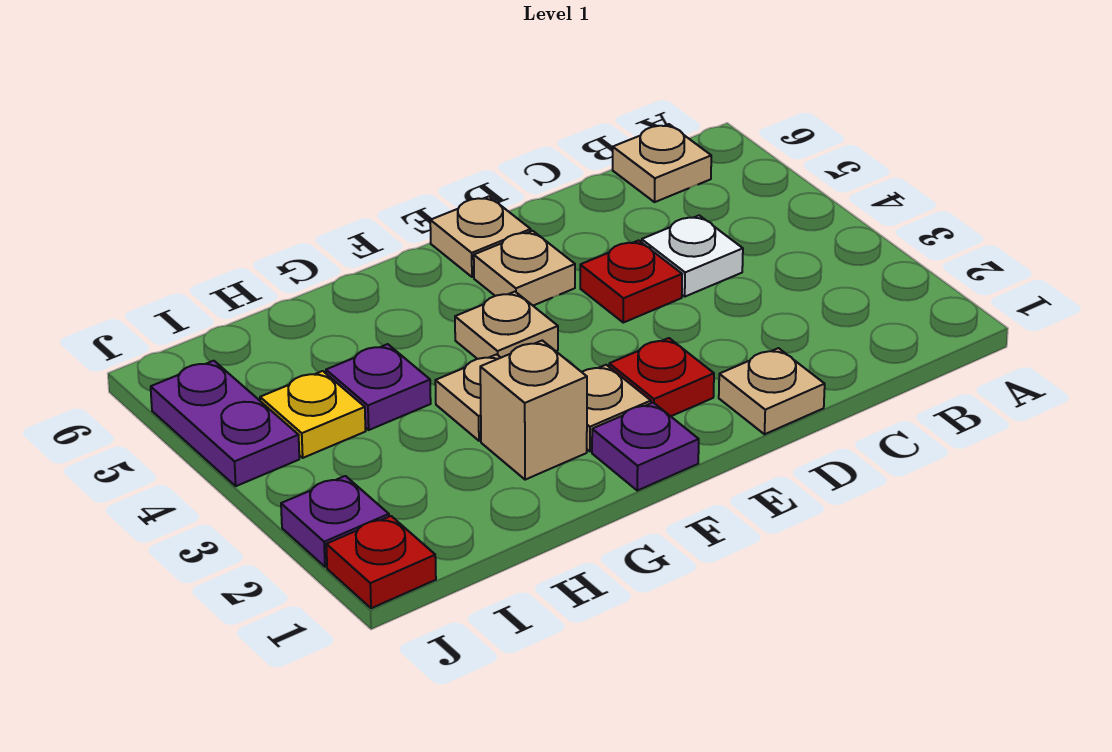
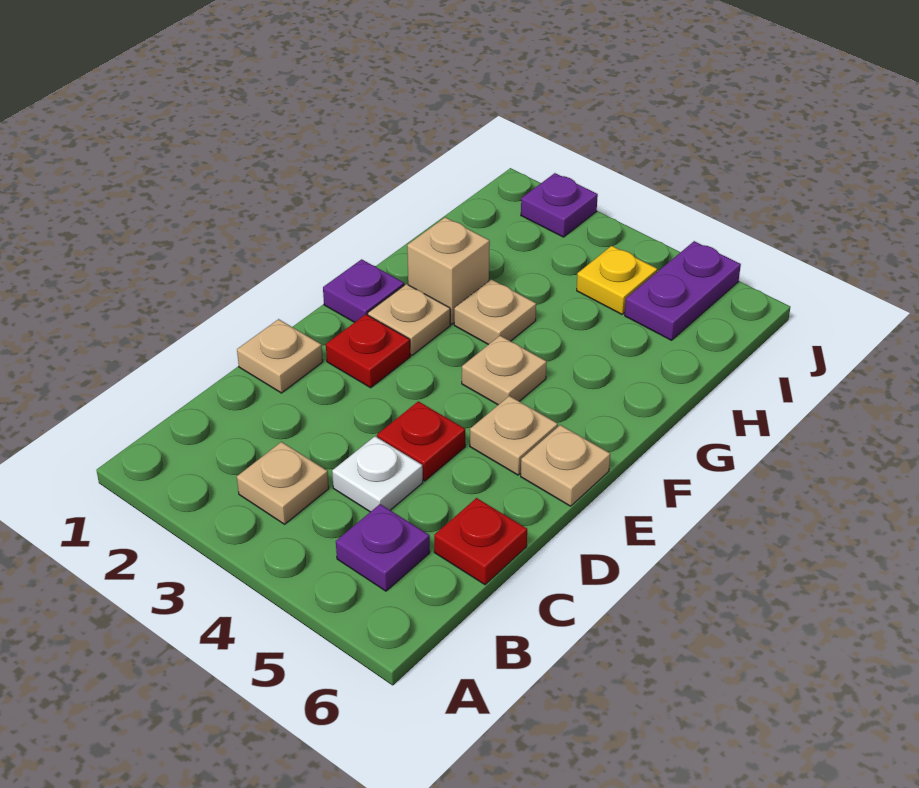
tan 1x1 plate [613,124,711,202] -> tan 1x1 plate moved to [237,442,329,524]
purple 1x1 plate [326,344,431,430] -> purple 1x1 plate moved to [336,504,430,591]
red 1x1 plate [326,516,436,608] -> red 1x1 plate moved to [434,498,527,585]
purple 1x2 plate [151,361,299,486] -> purple 1x2 plate turned to [625,241,741,340]

